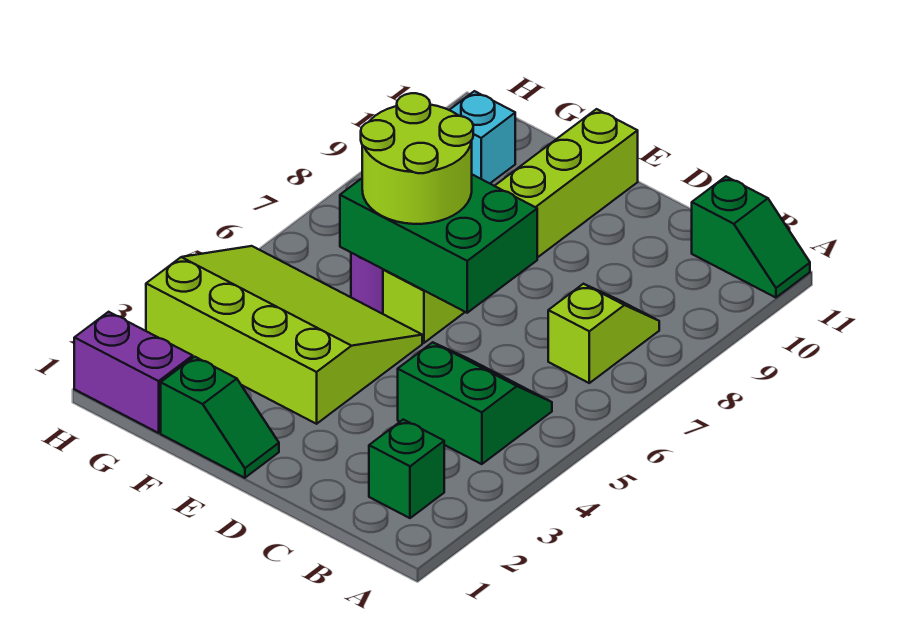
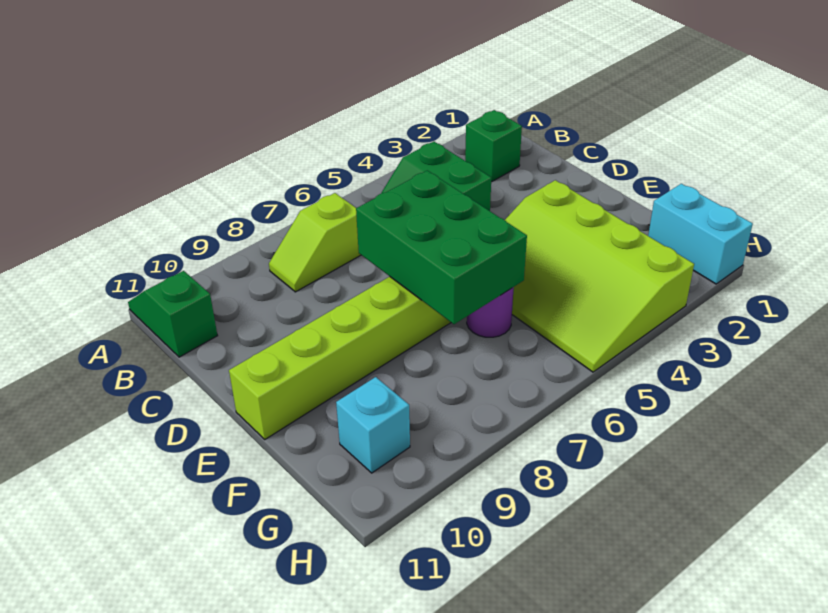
green 1x2 slope [161,357,279,478] -> none
lime 2x2 round brick [361,93,473,224] -> none
purple 1x2 brick [74,312,193,433] -> cyan 1x2 brick [648,184,753,284]

